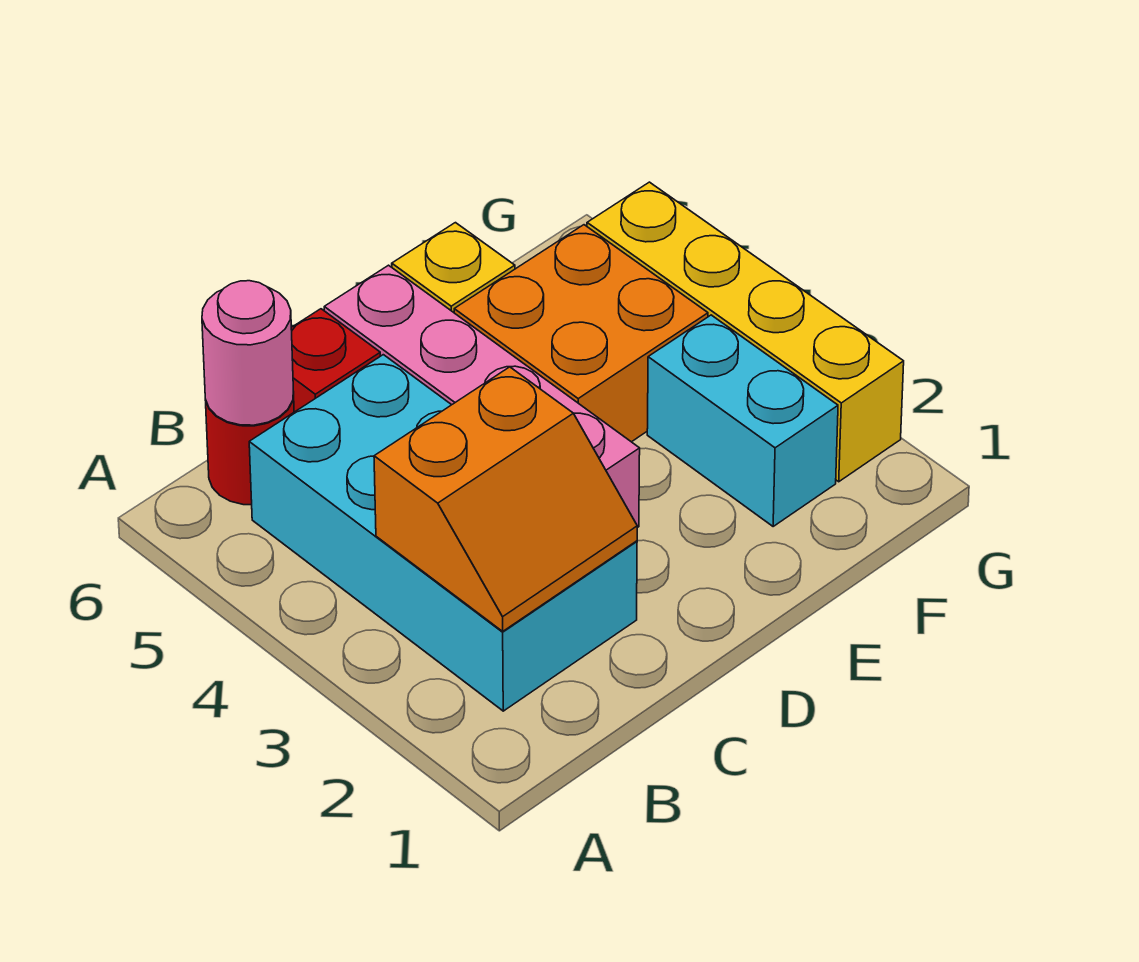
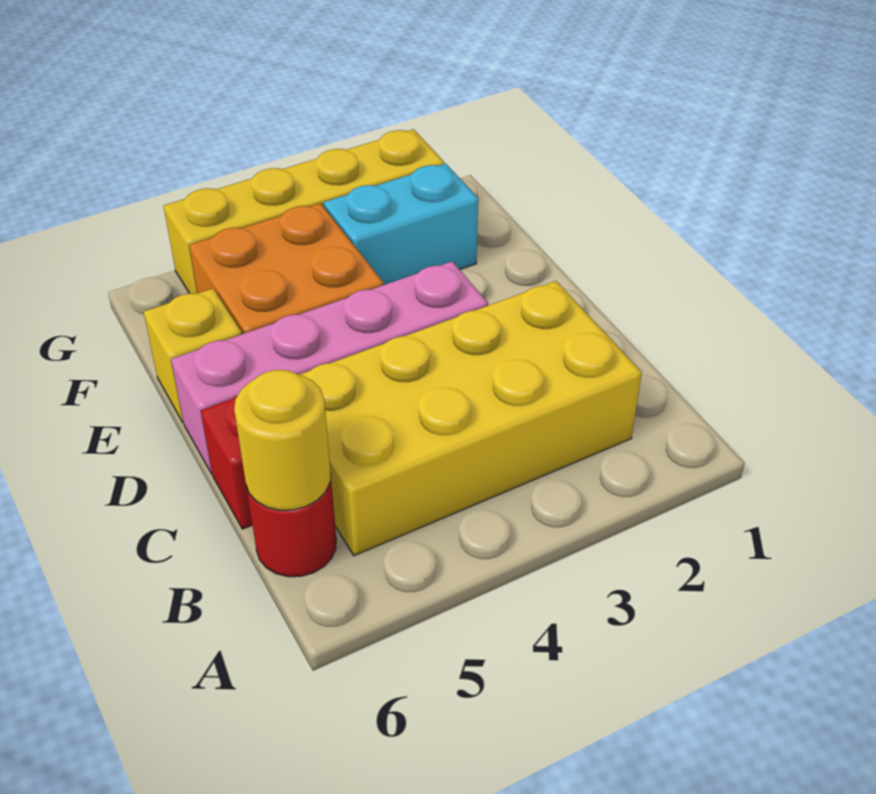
cyan 2x4 brick [249,355,637,711] -> yellow 2x4 brick [299,281,642,556]
orange 2x2 slope [374,367,637,631] -> none
pink 1x1 round brick [202,281,293,425] -> yellow 1x1 round brick [234,370,331,510]

